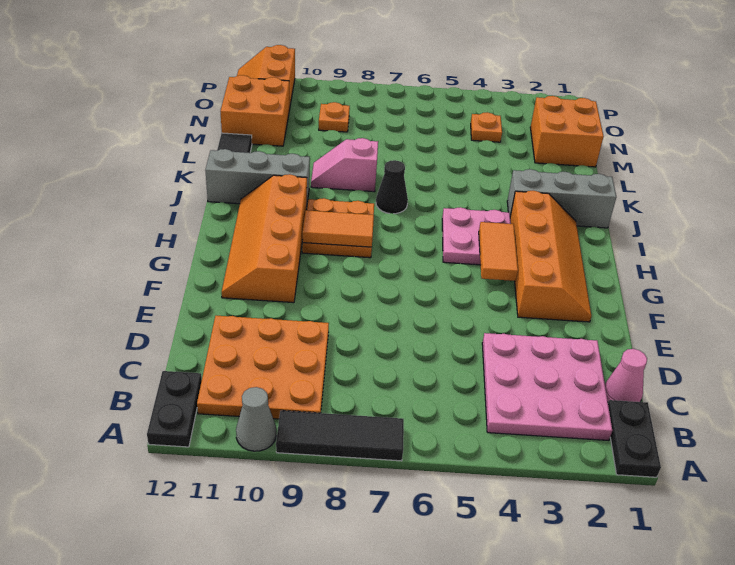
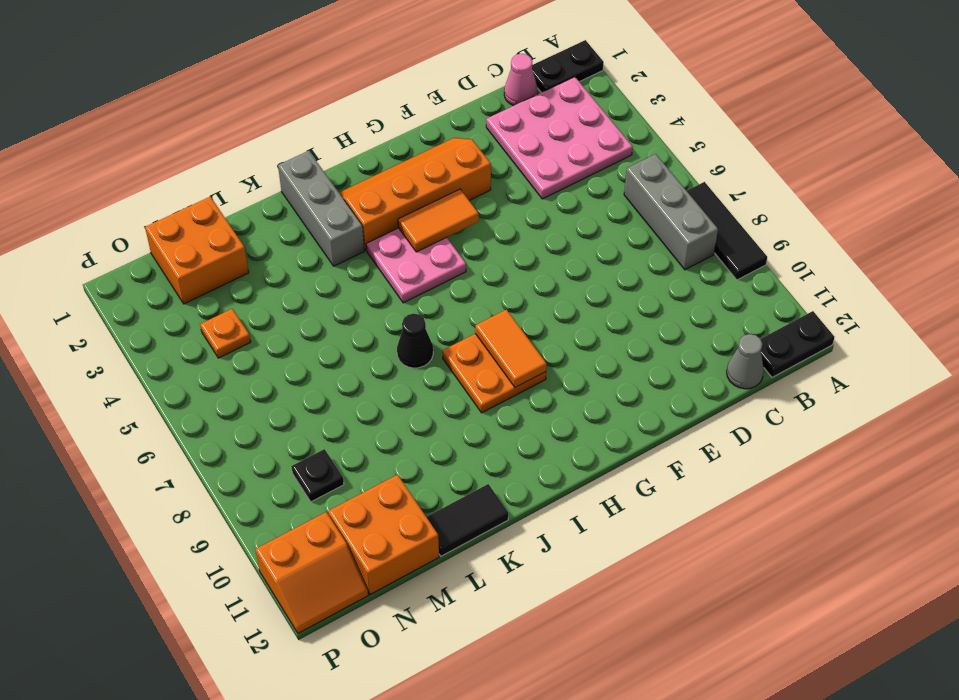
grey 1x1 cone [236,387,276,451] -> grey 1x1 cone moved to [727,334,764,389]
orange 3x3 plate [197,316,329,419] -> none
orange 2x4 slope [222,174,307,303] -> none
grey 1x3 brick [205,149,310,204] -> grey 1x3 brick moved to [624,154,718,270]
pink 1x2 slope [311,138,378,192] -> none
orange 1x1 plate [319,102,350,132] -> black 1x1 plate [291,449,344,502]

